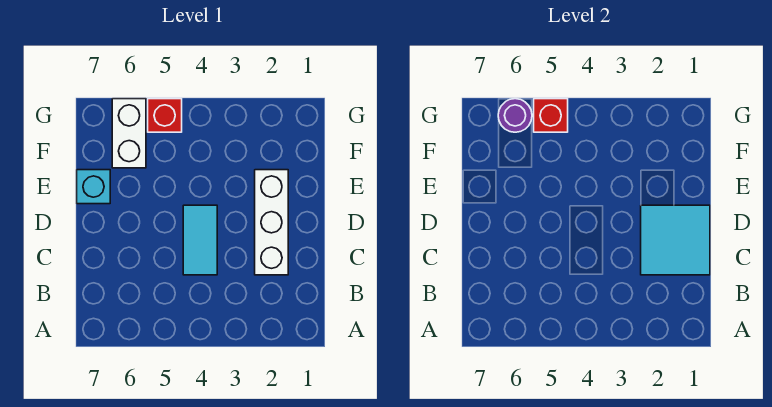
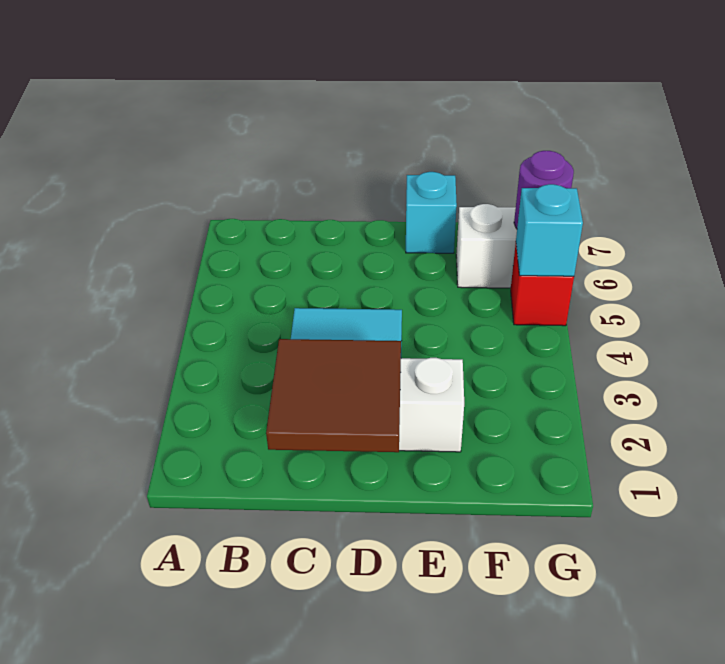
cyan 2x2 tile [641,205,710,275] -> brown 2x2 tile [266,339,401,452]
red 1x1 brick [534,99,568,132] -> cyan 1x1 brick [516,184,583,276]

